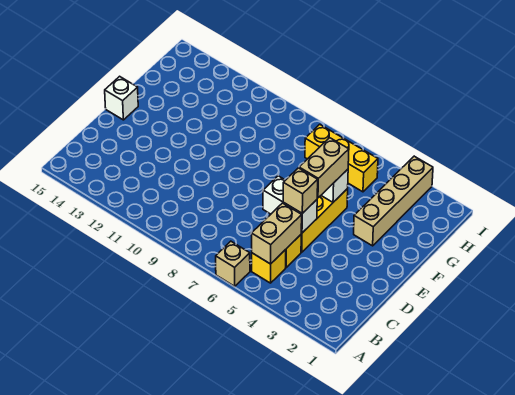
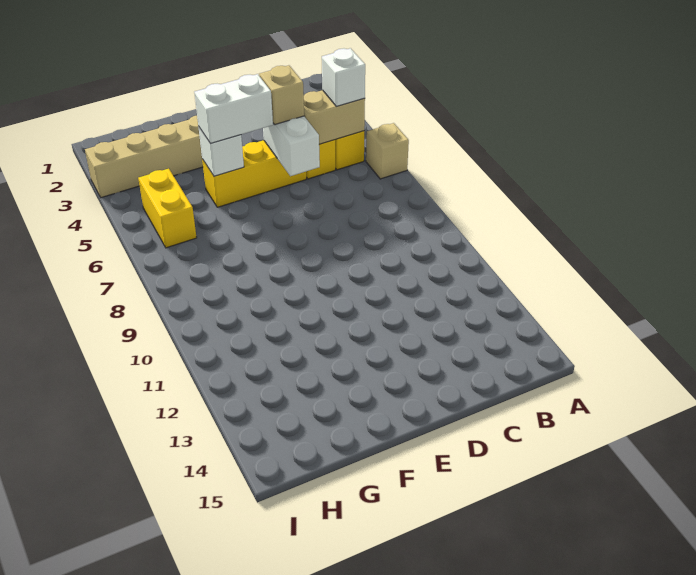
tan 1x2 brick [299,138,349,198] -> white 1x2 brick [194,74,273,144]
white 1x1 brick [105,76,138,120] -> white 1x1 brick moved to [322,48,365,106]
yellow 1x3 brick [305,124,378,192] -> yellow 1x2 brick [138,169,197,248]

